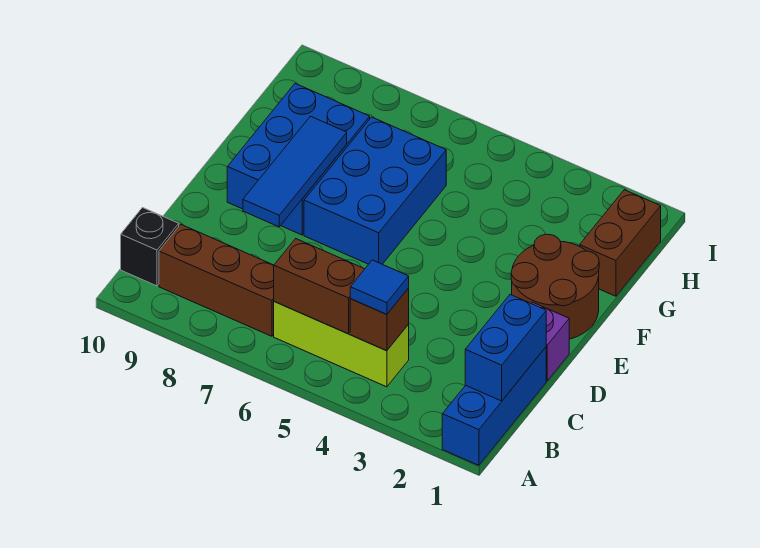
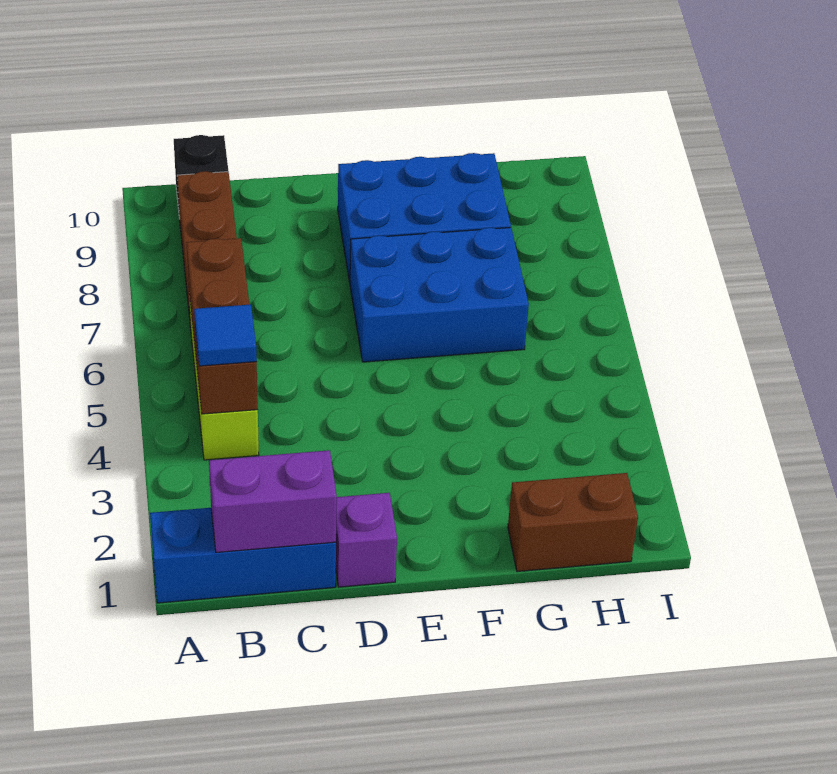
blue 1x2 brick [465,295,546,401] -> purple 1x2 brick [209,450,337,552]
blue 1x3 tile [243,116,347,227] -> none
brown 2x2 round brick [511,234,599,339] -> none

